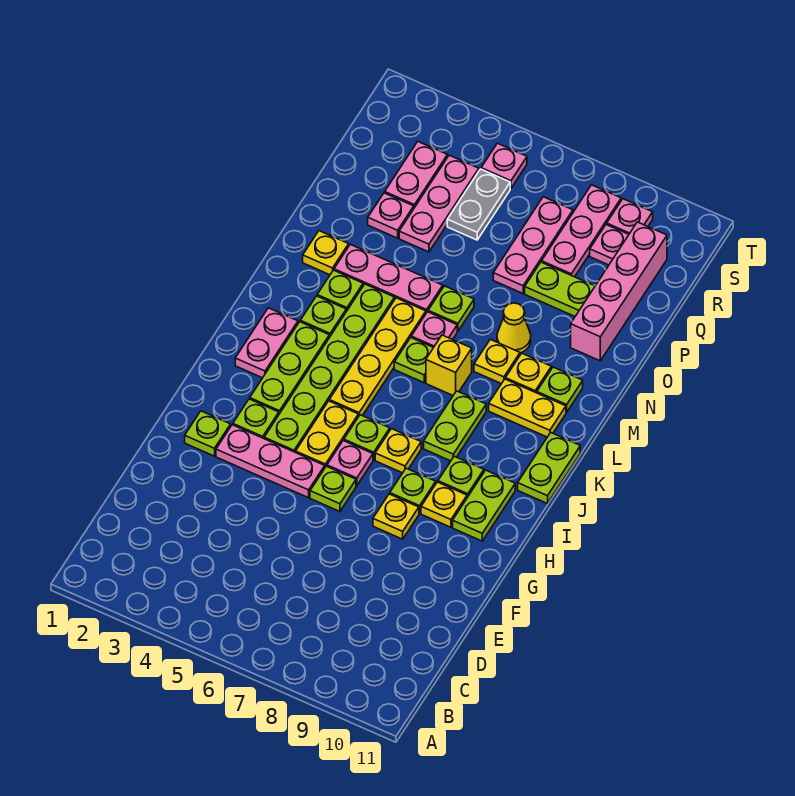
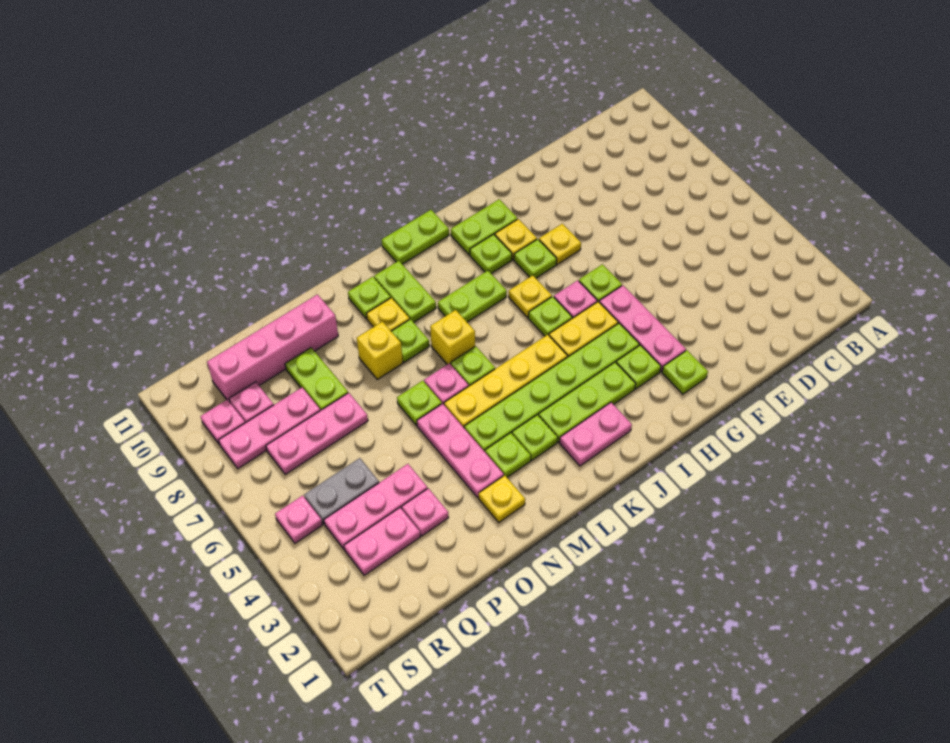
yellow 1x2 plate [489,379,566,437] -> lime 1x2 plate [374,261,436,322]
yellow 1x1 plate [474,339,520,384] -> lime 1x1 plate [391,319,429,362]
yellow 1x1 cone [497,303,531,353] -> yellow 1x1 brick [357,322,403,379]

